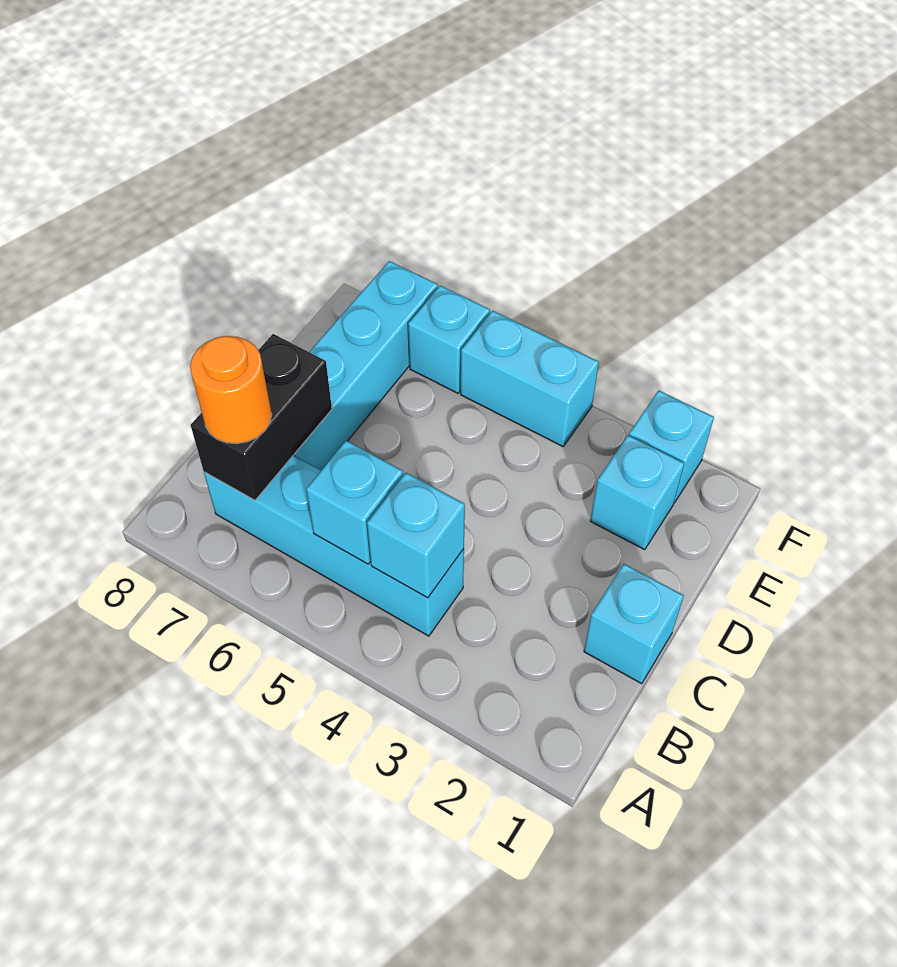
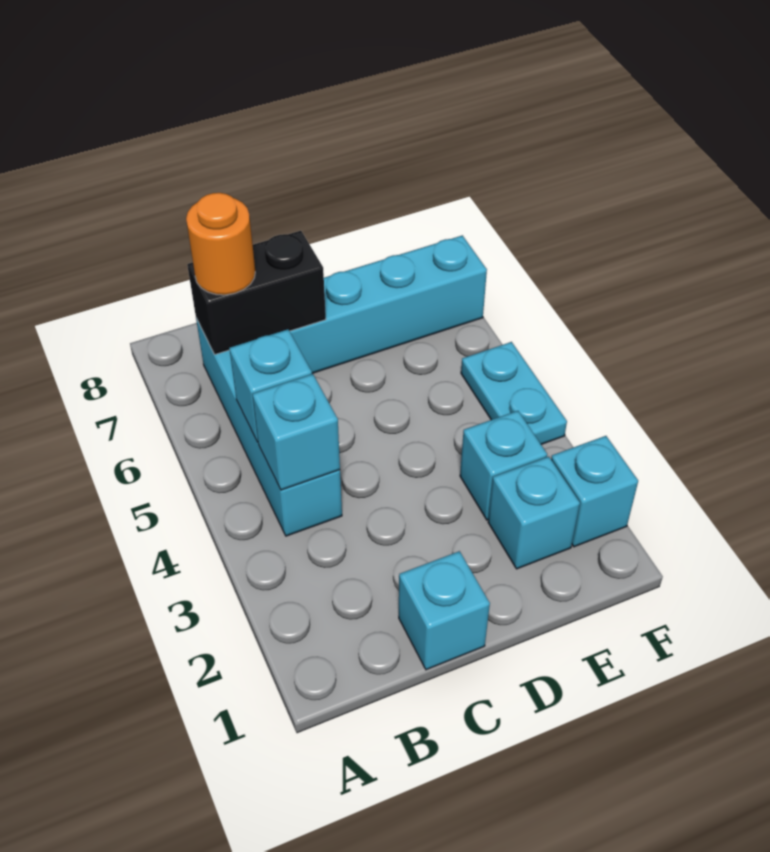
cyan 1x2 brick [461,311,599,446] -> cyan 1x2 plate [461,342,567,444]
cyan 1x1 brick [408,286,490,393] -> cyan 1x1 brick moved to [460,411,547,520]

